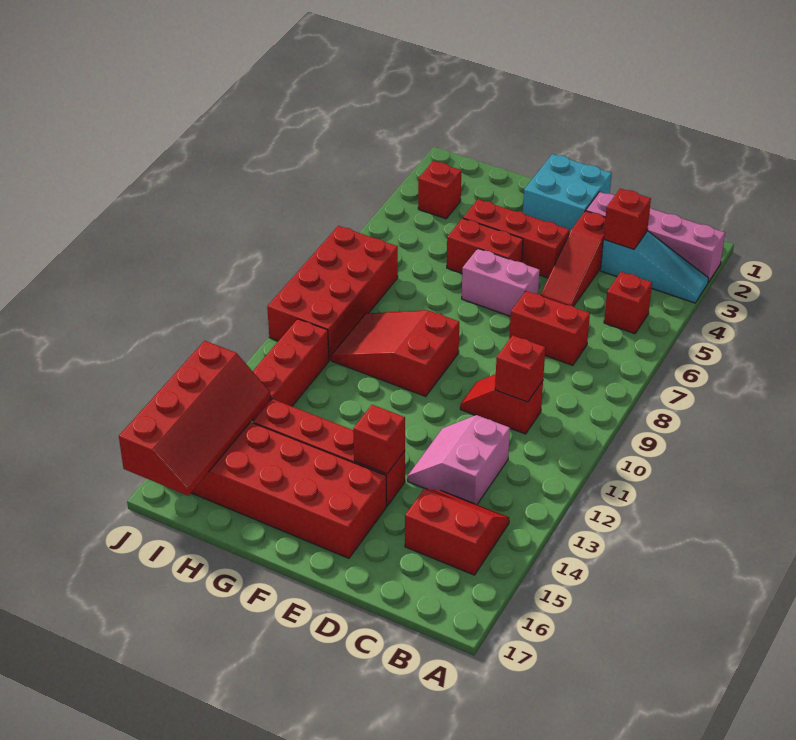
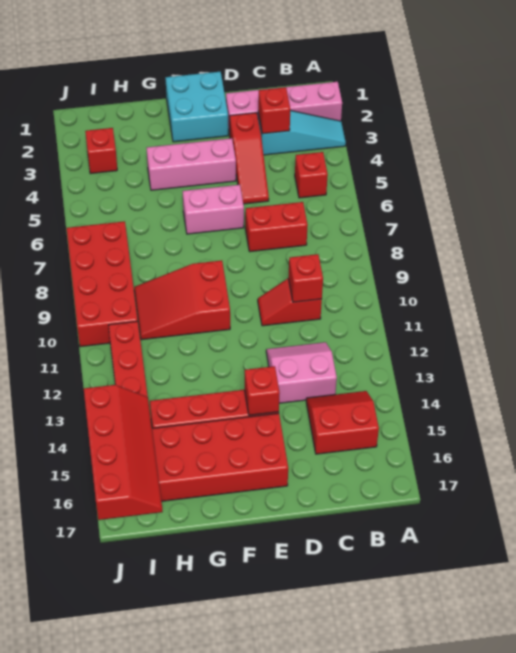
pink 2x2 slope [408,415,510,504] -> pink 2x2 slope turned to [266,342,337,403]
red 1x3 brick [463,199,569,278] -> pink 1x3 brick [147,138,236,190]
red 1x2 brick [447,218,523,273] -> none

